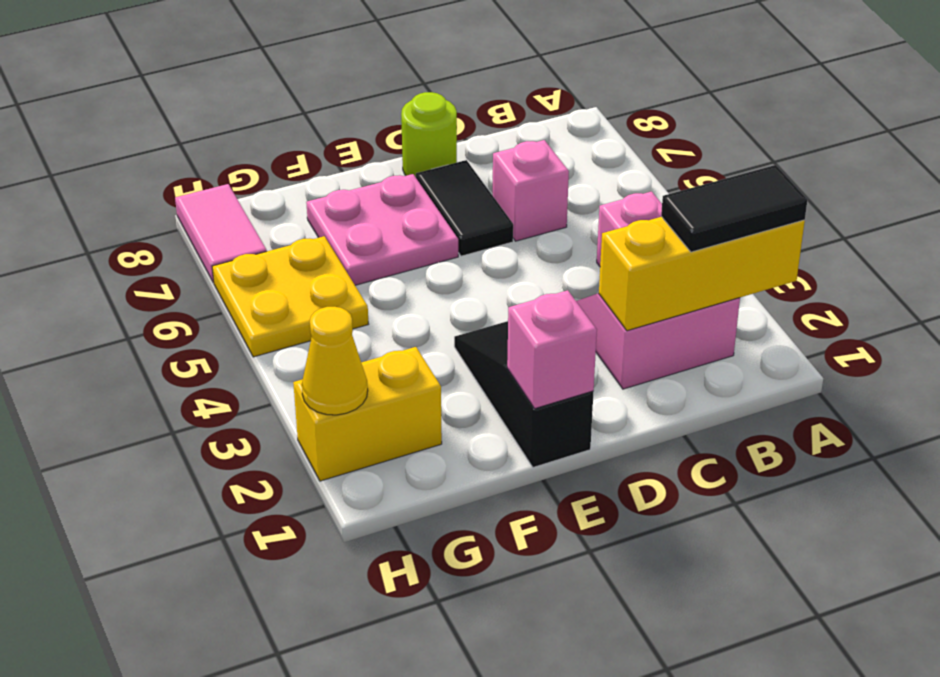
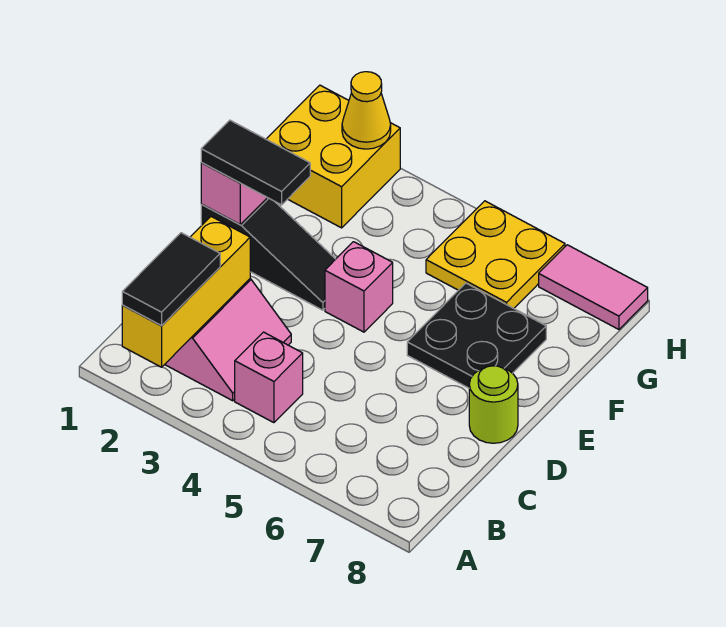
pink 1x1 brick [493,140,569,241] -> pink 1x1 brick moved to [325,242,393,332]
black 1x2 tile [416,160,513,256] -> black 1x2 tile moved to [201,120,310,205]
pink 2x2 plate [306,174,458,285] -> black 2x2 plate [407,283,546,388]
yellow 1x2 brick [293,347,442,481] -> yellow 2x2 brick [266,85,400,228]

